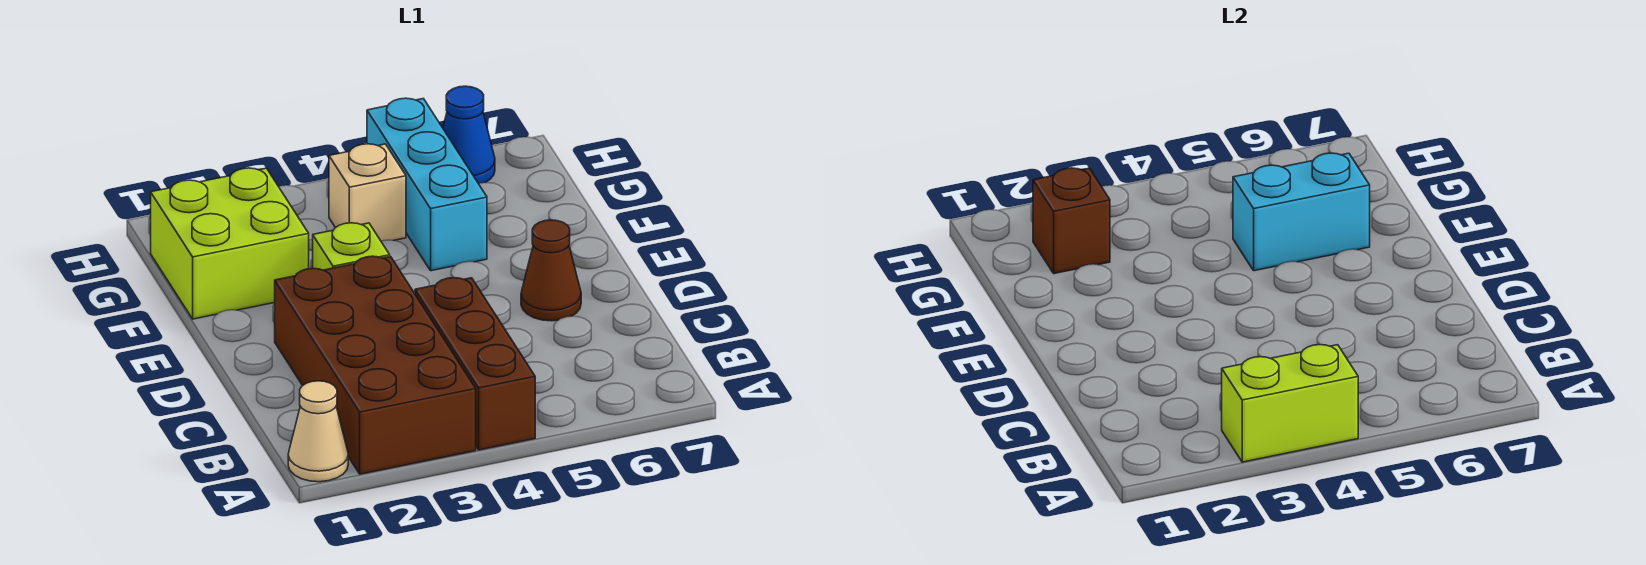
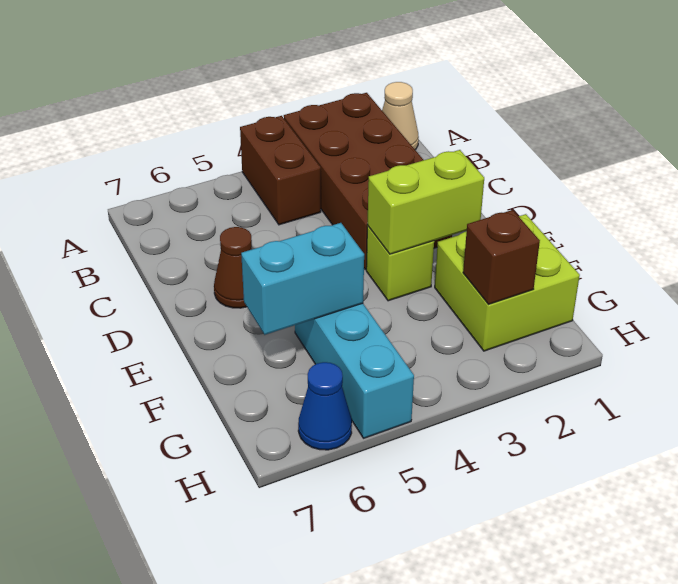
lime 1x2 brick [1222,345,1358,462] -> lime 1x2 brick moved to [367,150,484,254]
brown 1x3 brick [415,278,535,450] -> brown 1x2 brick [240,116,321,225]
tan 1x1 brick [329,144,406,241] -> none

